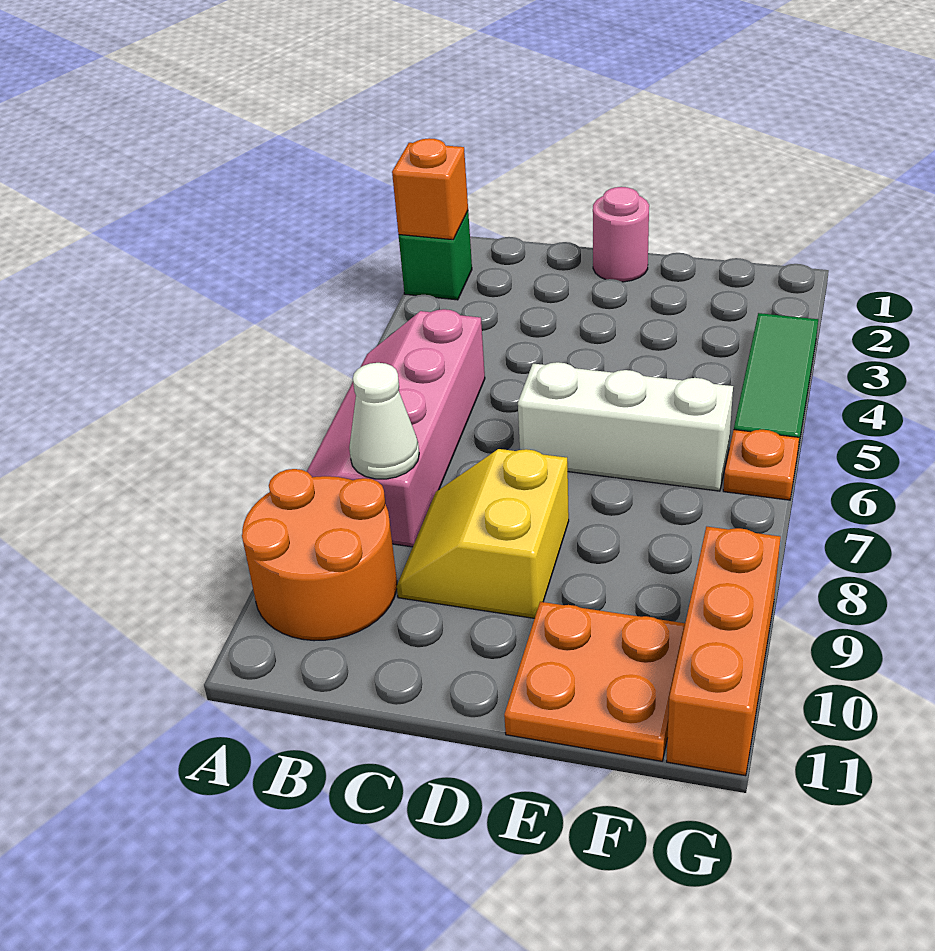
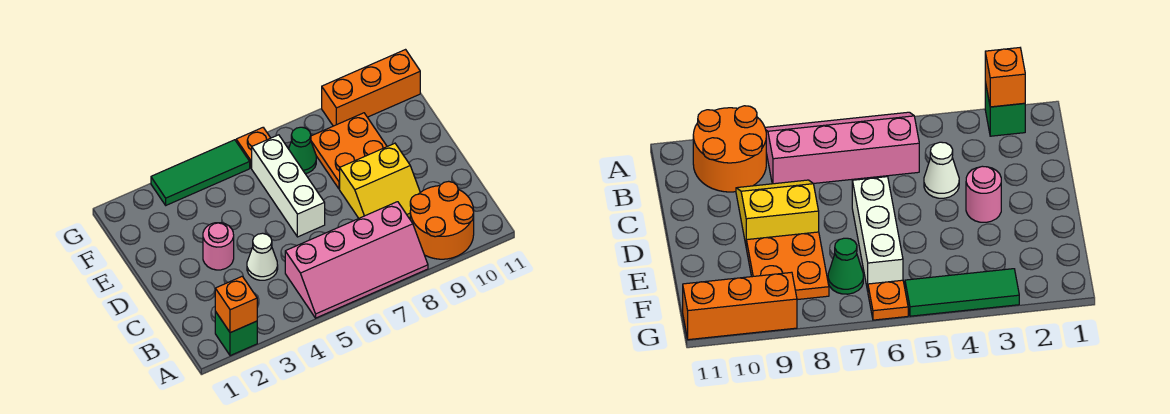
white 1x1 cone [349,363,419,479] -> white 1x1 cone moved to [247,233,278,280]
pink 1x1 round brick [593,187,649,282] -> pink 1x1 round brick moved to [203,223,234,270]
orange 2x2 plate [504,602,685,761] -> orange 2x2 plate moved to [311,113,387,189]
none -> green 1x1 cone [289,127,316,174]

